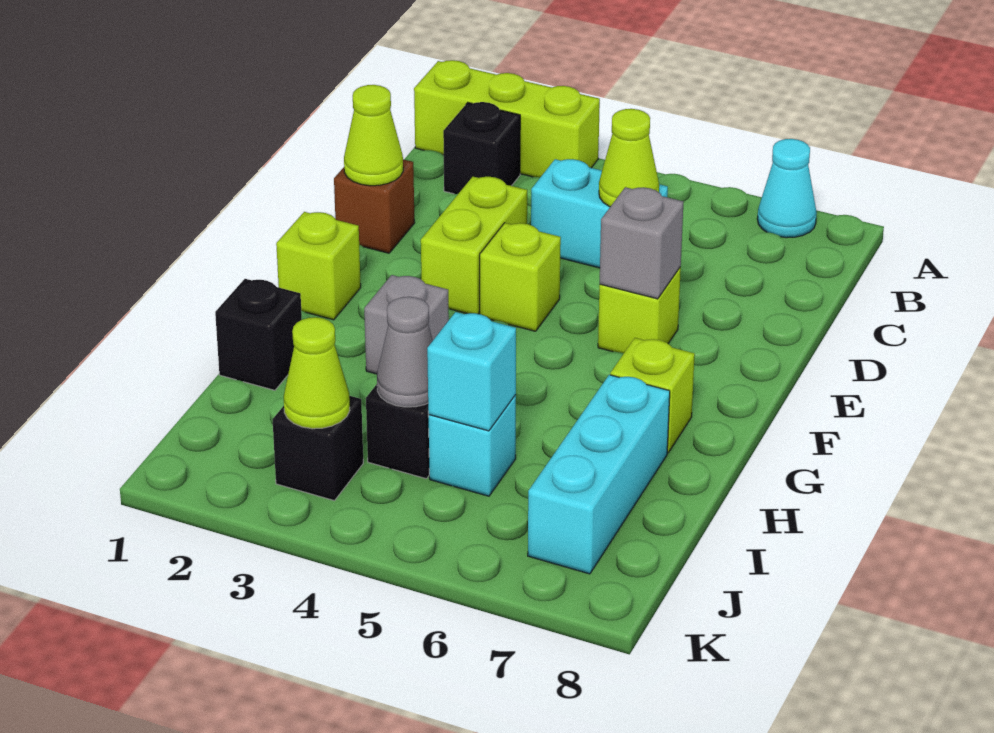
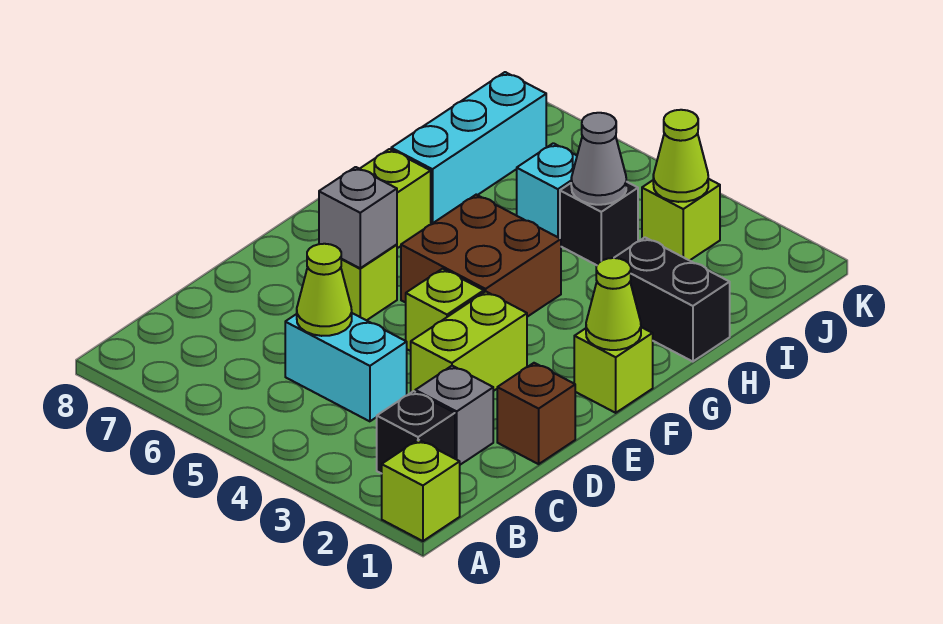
lime 1x3 brick [414,60,600,177] -> lime 1x1 brick [382,440,460,541]
cyan 1x1 cone [757,139,817,238] -> none
lime 1x1 cone [344,85,403,186] -> lime 1x1 cone moved to [586,258,641,350]
none -> brown 2x2 brick [401,195,561,317]
grey 1x1 brick [364,275,449,374] -> grey 1x1 brick moved to [415,366,493,465]
black 1x1 brick [215,279,302,390] -> black 1x2 brick [614,237,730,362]
cyan 1x1 brick [427,312,516,431] -> none
black 1x1 brick [272,396,363,501] -> lime 1x1 brick [642,179,720,261]

